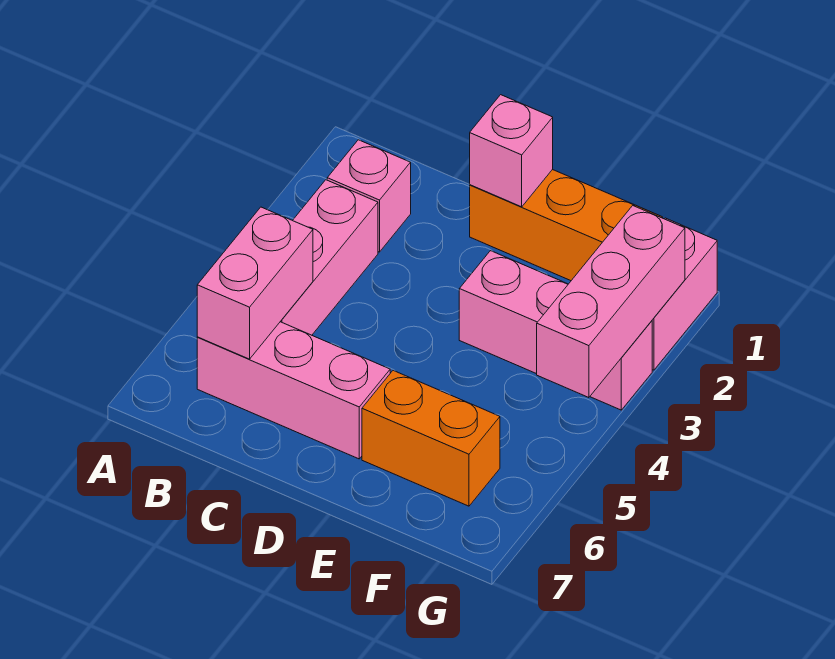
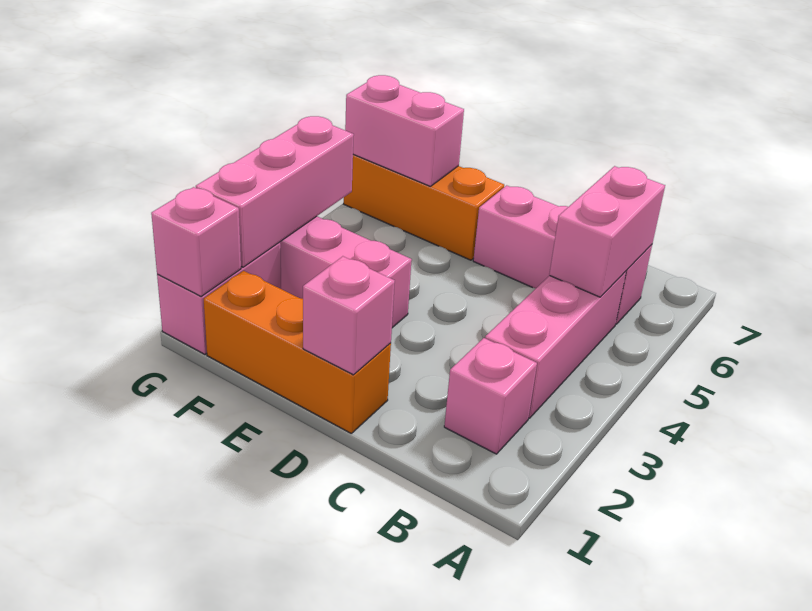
orange 1x2 brick [362,371,500,506] -> orange 1x3 brick [344,155,504,260]
none -> pink 1x2 brick [345,75,464,186]
none -> pink 1x1 brick [151,187,241,297]

